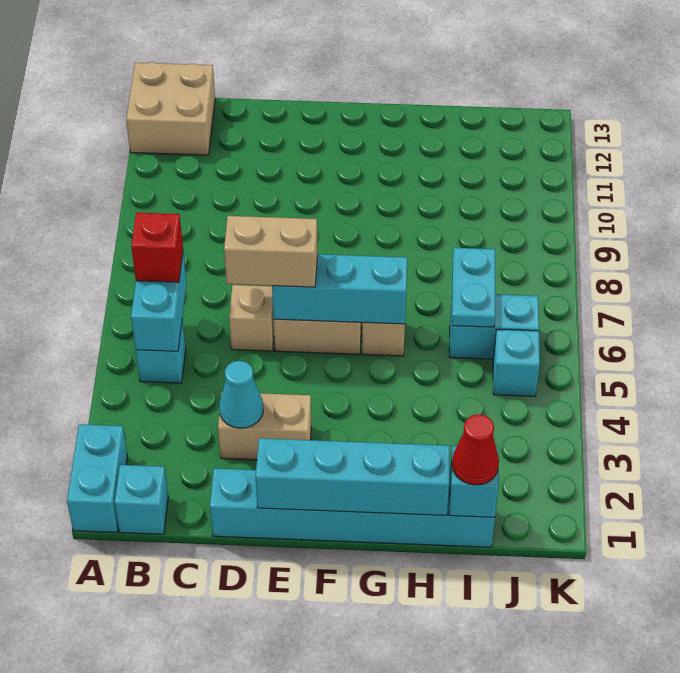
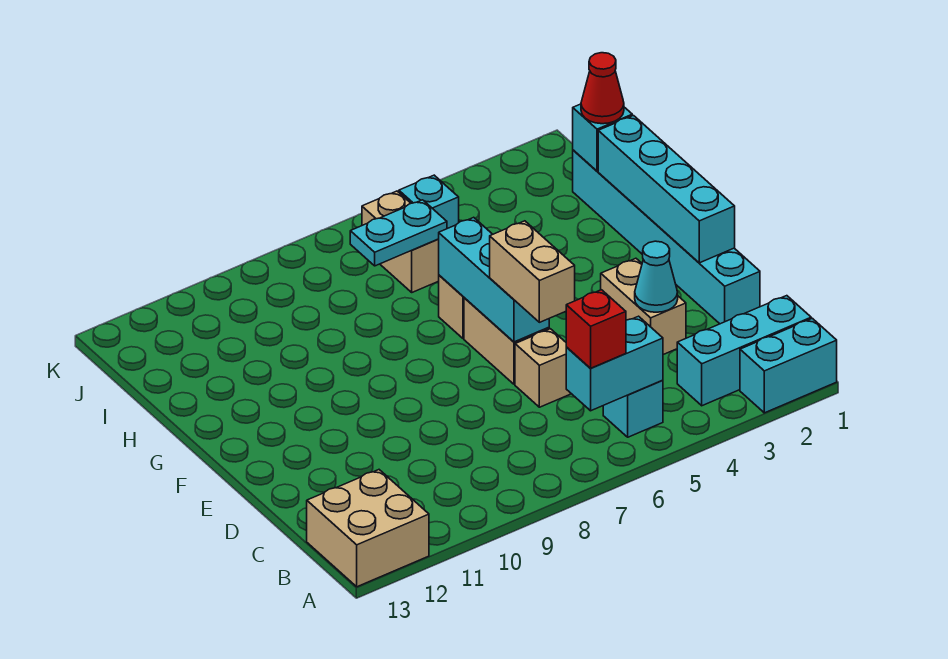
cyan 1x1 brick [115,465,168,534] -> cyan 1x3 brick [677,296,811,406]
cyan 1x2 brick [449,294,539,359] -> tan 1x2 brick [362,191,439,292]

